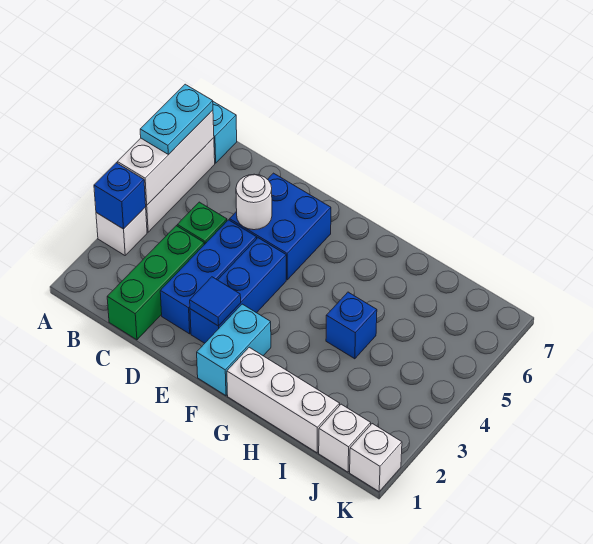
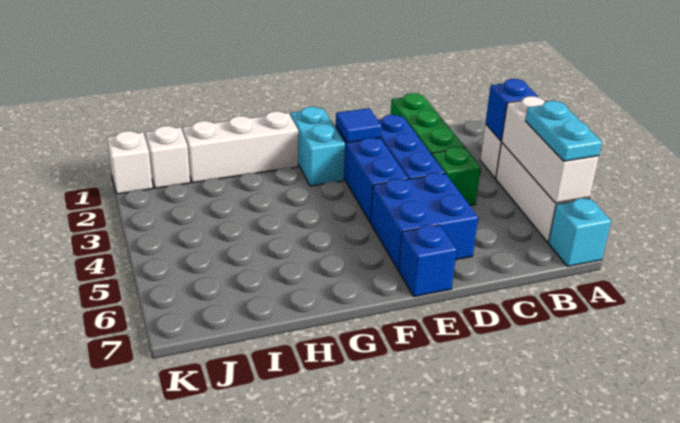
white 1x1 round brick [236,174,272,230] -> none
blue 1x1 brick [326,292,377,359] -> blue 1x1 brick moved to [399,225,457,297]

